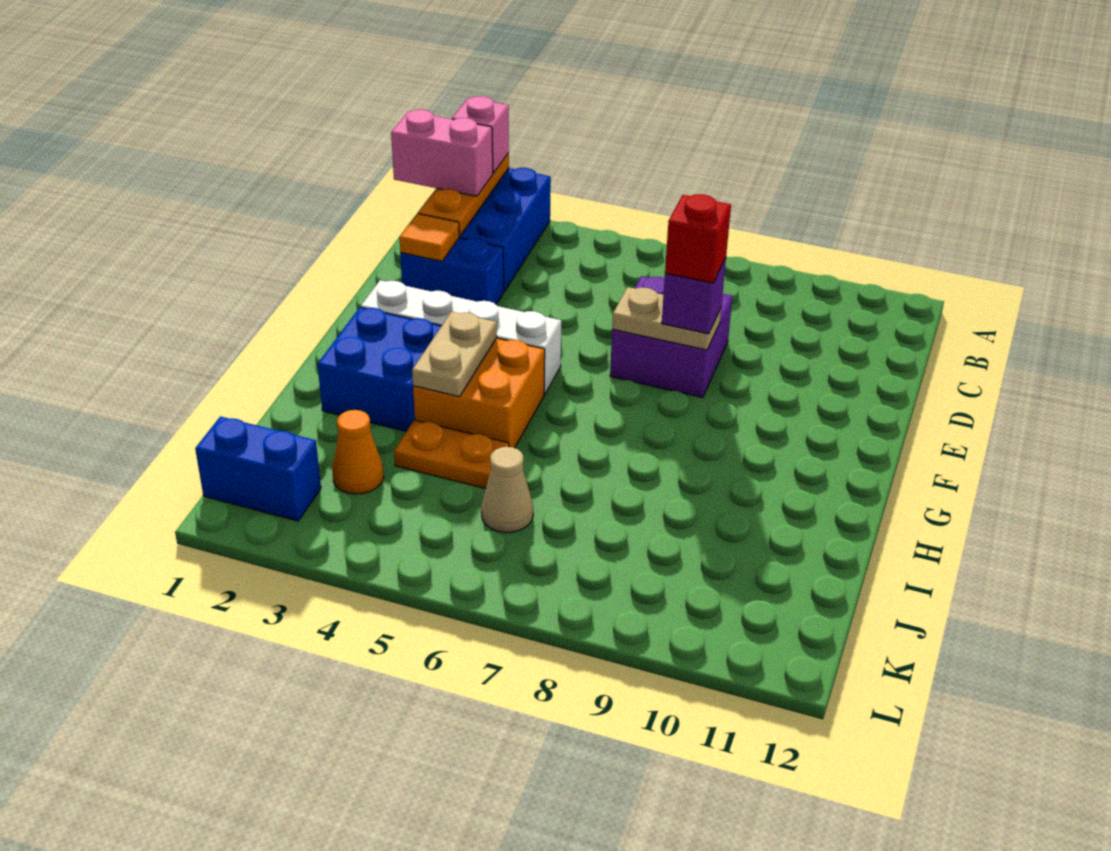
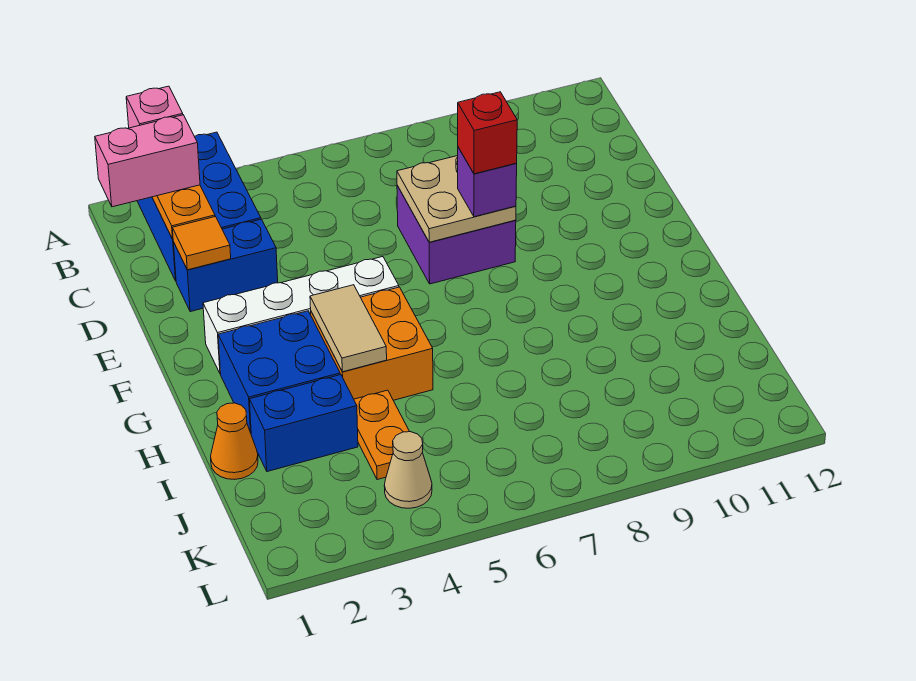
tan 1x2 plate [612,287,721,350] -> tan 2x2 plate [397,156,516,242]
tan 1x2 plate [412,312,497,397] -> tan 1x2 tile [310,285,387,372]
orange 1x2 plate [394,420,509,489] -> orange 1x2 plate turned to [354,390,410,480]
orange 1x1 cone [332,410,384,494] -> orange 1x1 cone moved to [211,403,258,479]
tan 1x1 cone [481,447,533,533] -> tan 1x1 cone moved to [384,432,432,508]
blue 1x2 brick [195,416,321,521] -> blue 1x2 brick moved to [249,375,358,472]

